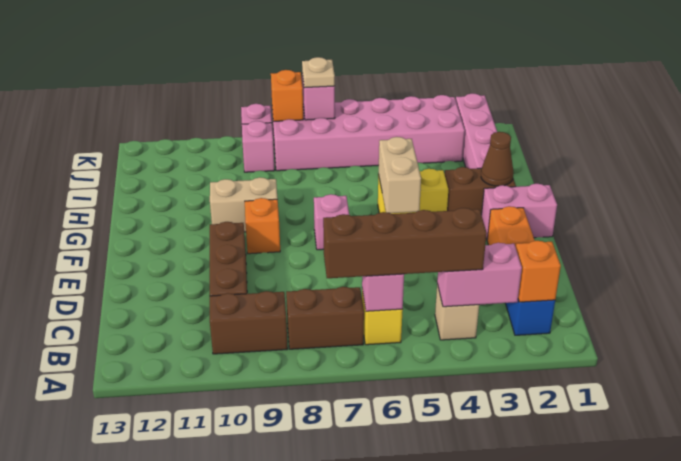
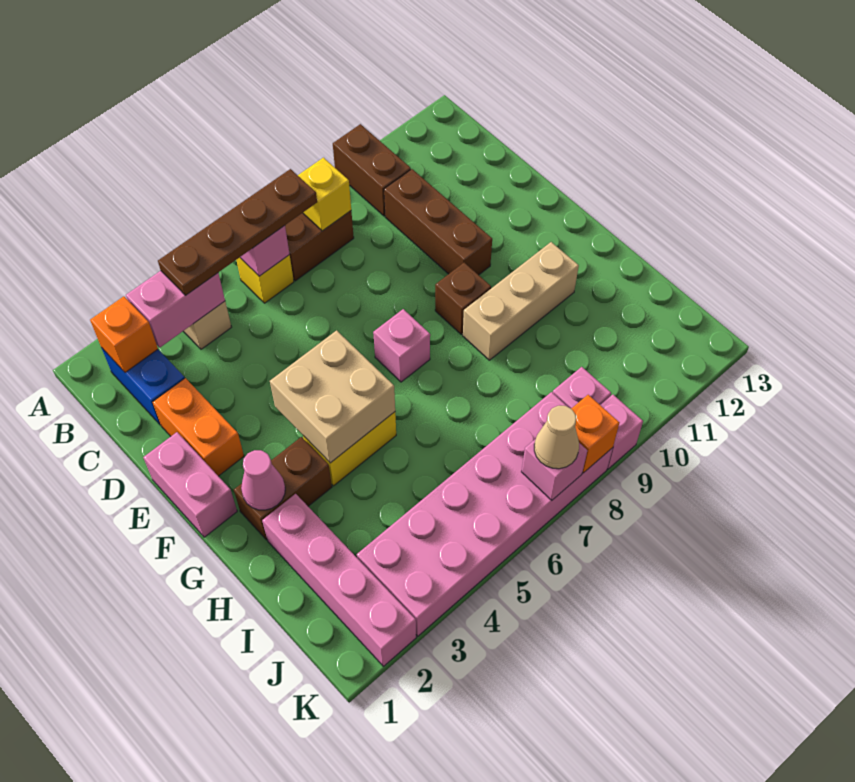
brown 1x4 brick [323,208,487,278] -> brown 1x4 plate [158,169,317,295]
none -> yellow 1x1 brick [298,158,351,231]
brown 1x2 brick [210,291,288,354] -> brown 1x2 brick turned to [333,124,411,216]
pink 1x2 brick [482,184,557,239] -> pink 1x2 brick turned to [143,432,237,537]
tan 1x2 brick [378,137,421,213] -> tan 2x2 brick [270,330,395,463]
orange 1x1 brick [245,198,280,254] -> brown 1x1 brick [435,263,491,334]
brown 1x1 cone [481,132,514,186] -> pink 1x1 cone [241,450,285,510]
tan 1x2 brick [210,177,278,232] -> tan 1x3 brick [463,242,579,360]
tan 1x1 plate [302,57,335,88] -> tan 1x1 cone [534,406,579,469]

